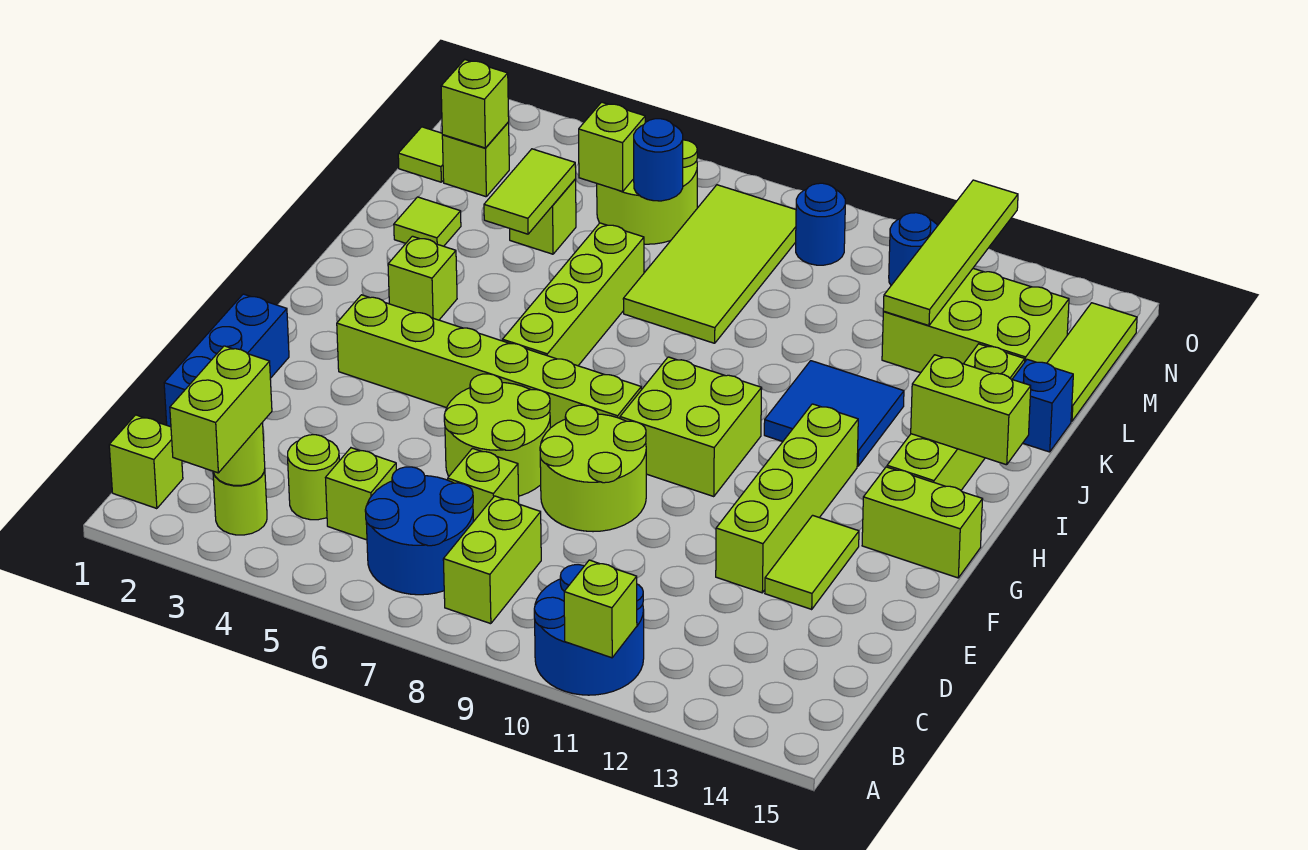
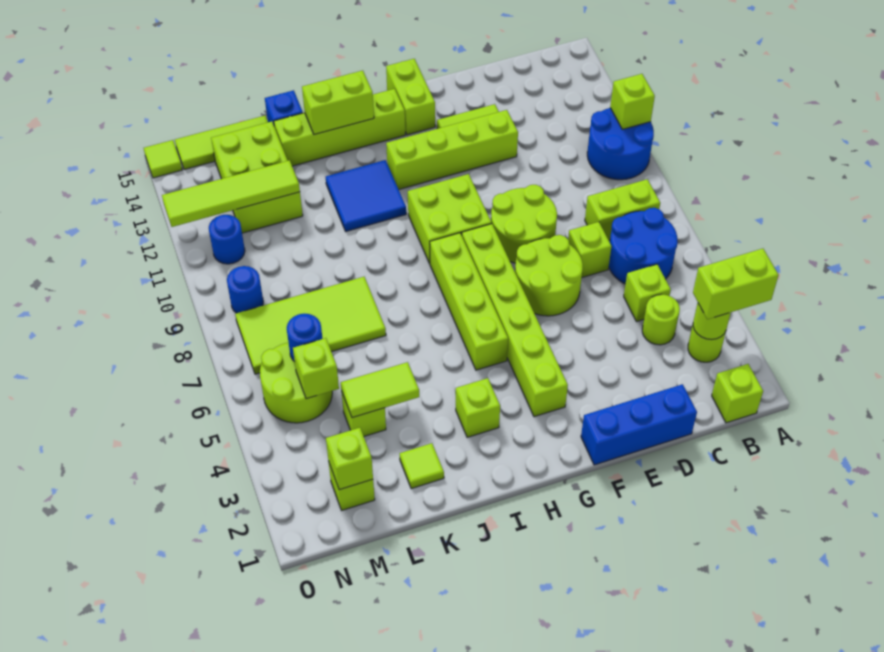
lime 1x4 brick [503,223,644,366] -> lime 1x4 brick turned to [430,233,508,370]
lime 1x2 brick [911,355,1031,465] -> lime 1x2 brick turned to [302,71,374,134]
lime 1x1 tile [398,127,444,182] -> lime 1x1 tile moved to [144,140,182,178]

